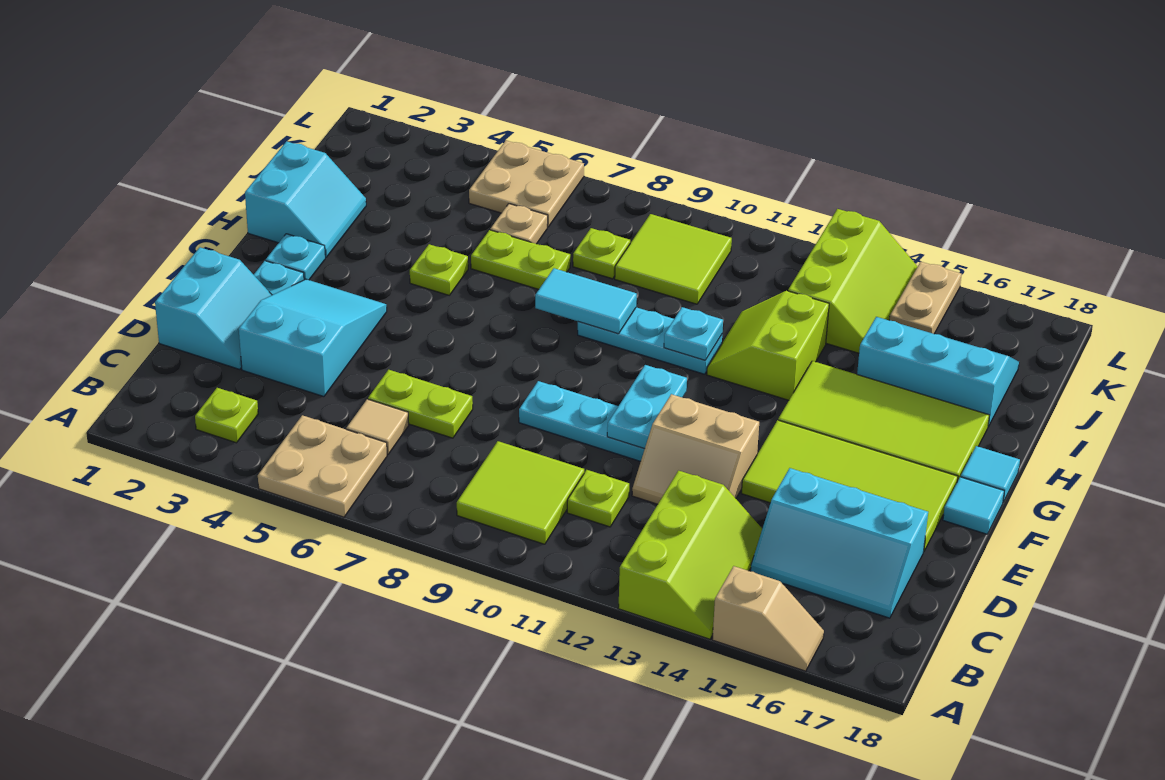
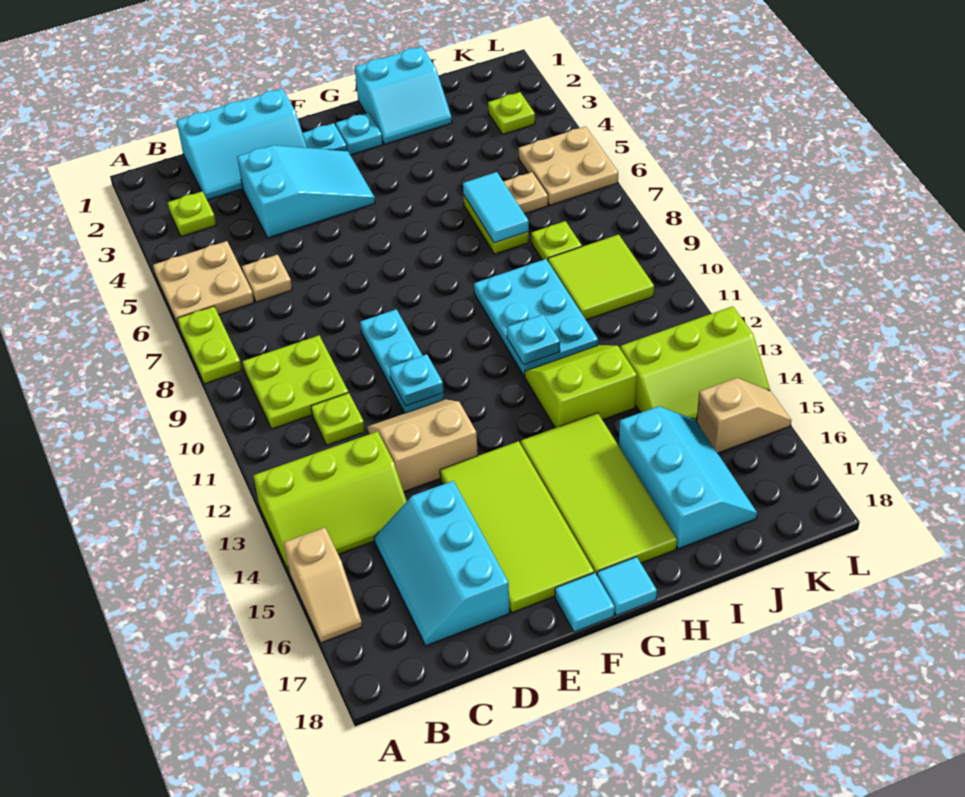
lime 2x2 tile [457,441,584,544] -> lime 2x2 plate [243,336,348,429]
tan 1x1 tile [346,399,409,454] -> tan 1x1 plate [242,255,292,302]
cyan 2x2 slope [155,247,272,369] -> cyan 2x3 slope [177,89,307,200]
lime 1x2 plate [368,370,473,438] -> lime 1x2 plate moved to [177,306,242,384]
tan 2x2 slope [632,394,759,504] -> tan 2x2 slope turned to [367,399,478,492]
cyan 1x2 plate [607,365,687,449] -> cyan 1x1 plate [389,354,444,406]
lime 1x1 plate [410,244,468,295] -> lime 1x1 plate moved to [488,92,535,134]
cyan 1x2 tile [535,268,637,334] -> cyan 1x2 tile moved to [463,172,529,243]
cyan 1x3 plate [578,307,722,374] -> cyan 2x3 plate [474,259,598,376]
tan 1x2 plate [889,262,962,334] -> tan 1x2 slope [696,378,792,453]

